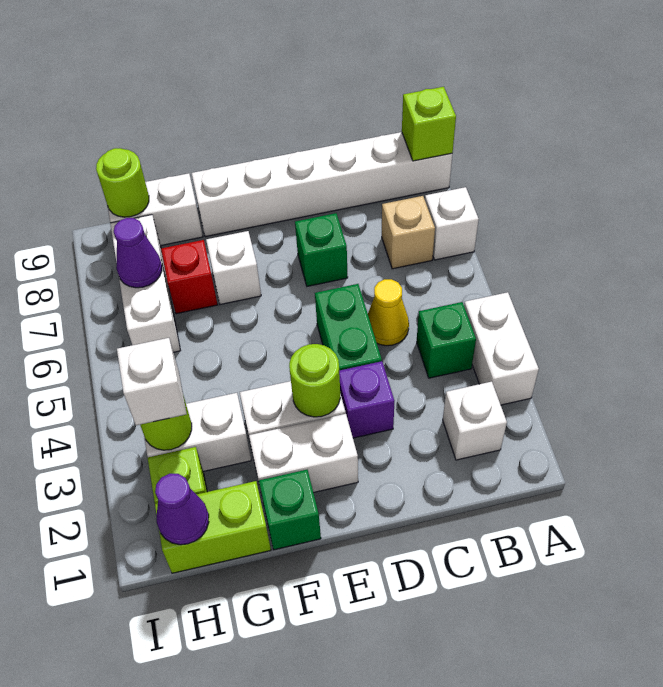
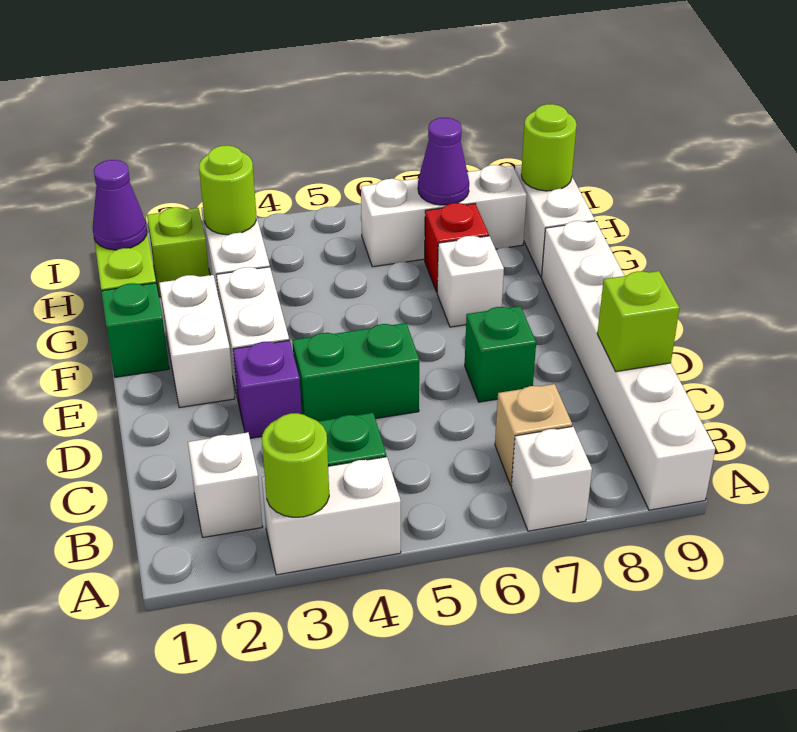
lime 1x1 brick [402,87,456,161] -> lime 1x1 brick moved to [597,271,680,372]
yellow 1x1 cone [368,279,409,346] -> none
lime 1x1 round brick [289,344,340,417] -> lime 1x1 round brick moved to [262,413,329,517]
white 1x1 brick [117,338,187,425] -> none

